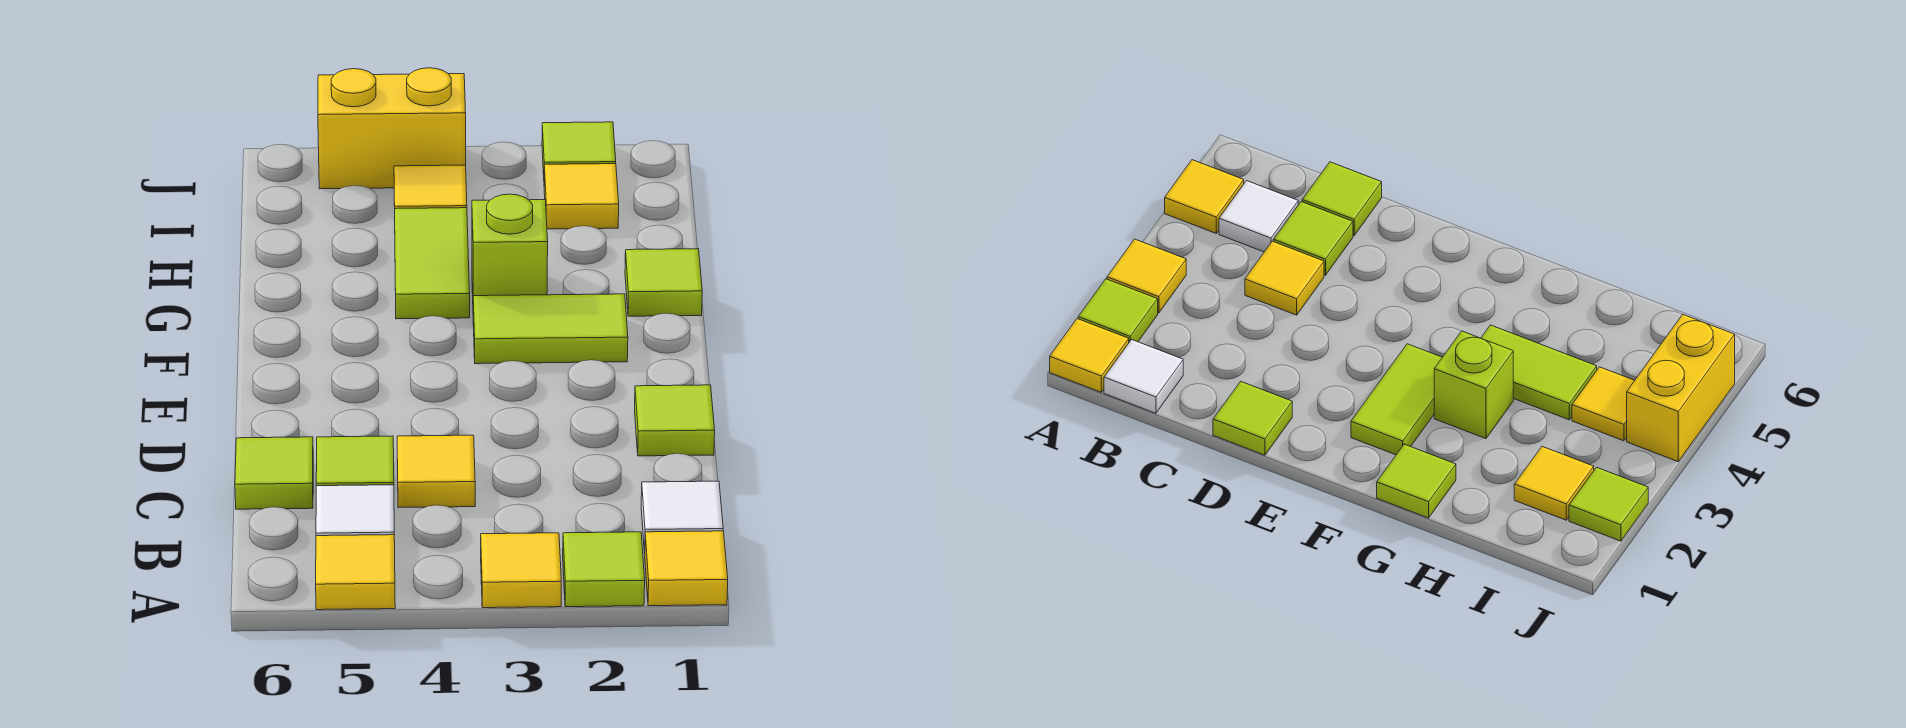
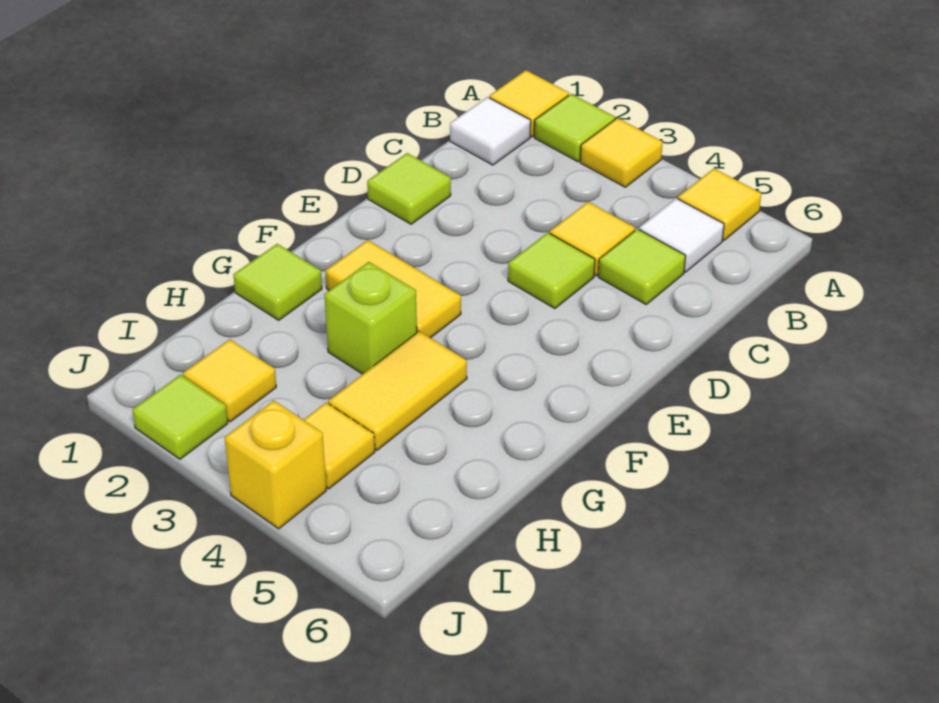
lime 1x1 tile [235,437,313,509] -> lime 1x1 tile moved to [508,233,595,309]
lime 1x2 tile [473,294,628,364] -> yellow 1x2 tile [325,240,461,338]
lime 1x2 tile [395,208,470,319] -> yellow 1x2 tile [328,331,467,450]
yellow 1x2 brick [318,68,466,189] -> yellow 1x1 brick [225,400,326,529]

